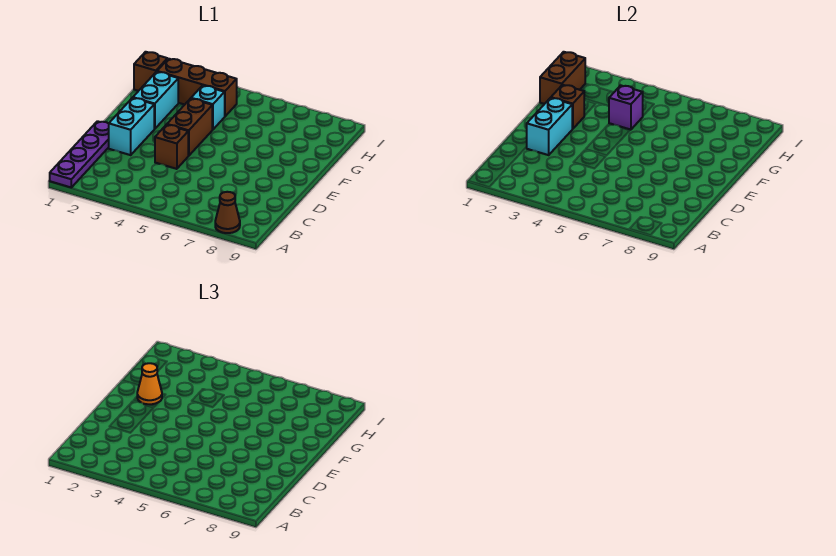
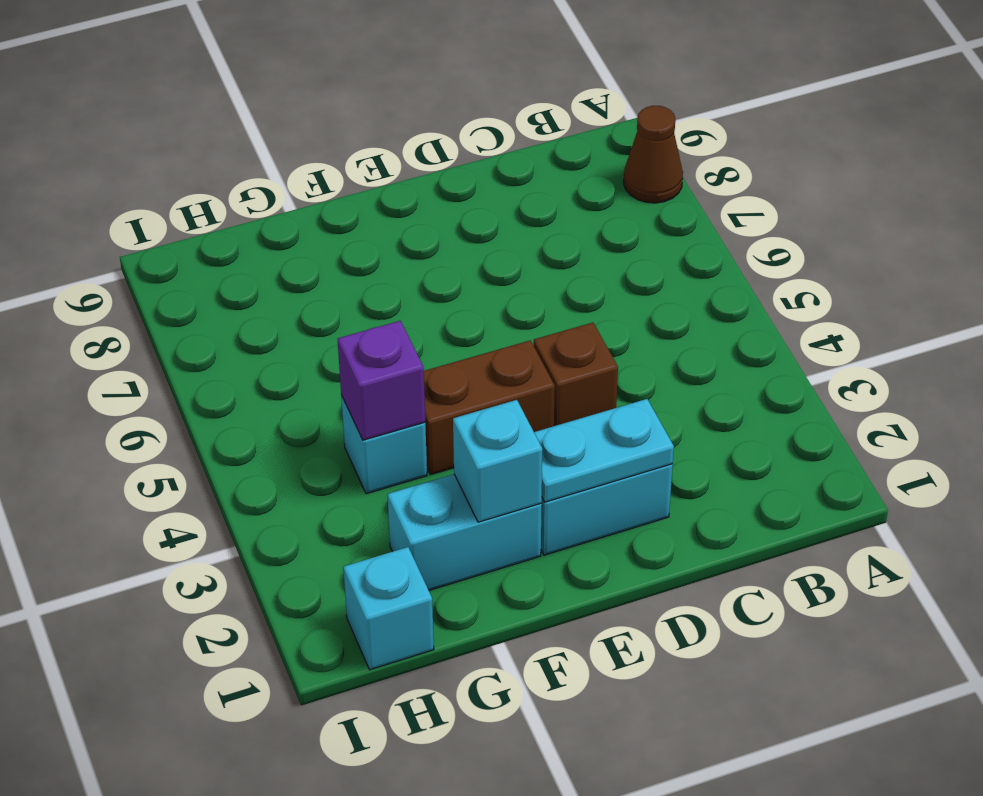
purple 1x4 plate [50,121,109,187] -> none
cyan 1x2 brick [527,98,572,155] -> cyan 1x2 plate [534,399,674,502]
brown 1x1 brick [551,85,584,129] -> cyan 1x1 brick [453,400,542,522]
orange 1x1 cone [137,363,162,404] -> none
brown 1x2 brick [540,52,585,104] -> none
brown 1x1 brick [134,52,167,91] -> cyan 1x1 brick [343,547,434,670]
brown 1x3 brick [157,59,237,116] -> none

